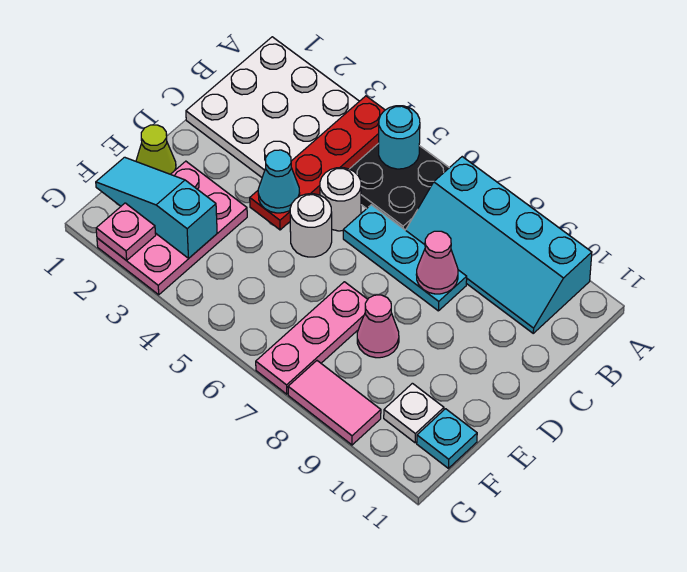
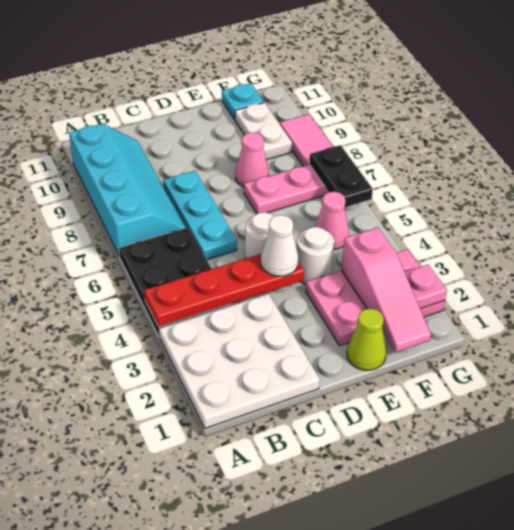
cyan 1x1 round brick [379,106,420,169] -> none
white 1x1 round brick [320,168,361,231] -> white 1x1 round brick moved to [297,227,334,285]
pink 1x1 cone [416,231,458,294] -> pink 1x1 cone moved to [315,192,349,250]
cyan 1x1 cone [258,150,300,213] -> white 1x1 cone [261,215,298,276]
cyan 1x3 slope [96,157,217,258] -> pink 1x3 slope [341,228,431,352]
white 1x1 plate [384,383,444,443] -> white 1x2 plate [235,103,292,160]
none -> black 1x2 plate [309,145,373,207]

